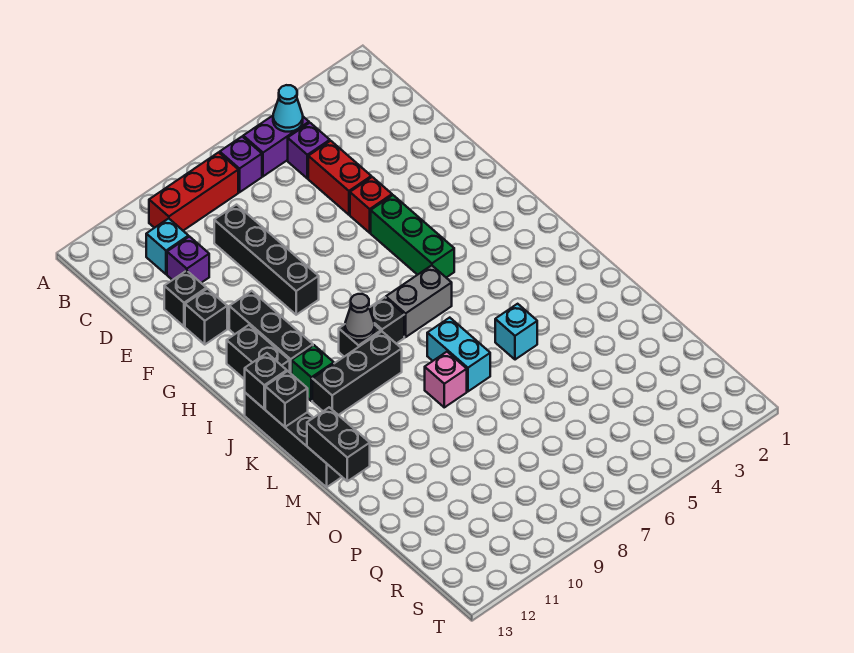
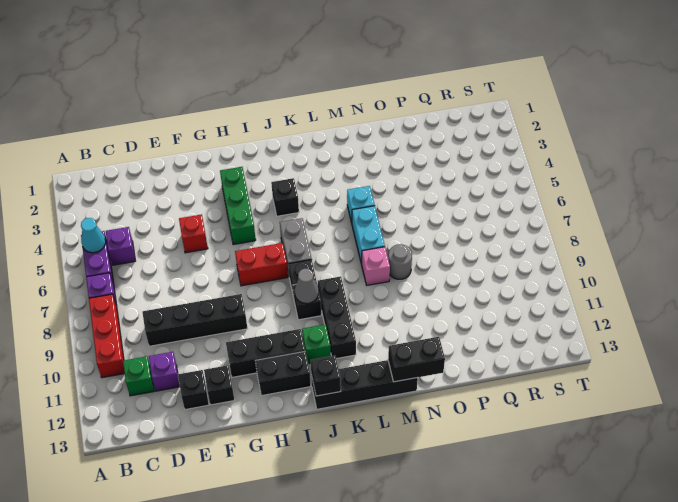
cyan 1x1 brick [146,218,188,274] -> green 1x1 brick [123,356,154,396]
red 1x2 brick [308,141,371,215] -> red 1x2 brick moved to [235,243,288,286]
green 1x3 brick [371,195,454,278] -> green 1x3 brick turned to [220,167,256,245]
black 1x1 brick [265,371,308,427] -> black 1x1 brick moved to [271,178,299,216]
cyan 1x2 brick [427,318,490,391] -> cyan 1x2 brick turned to [352,206,385,264]
none -> grey 1x1 round brick [388,244,412,279]

